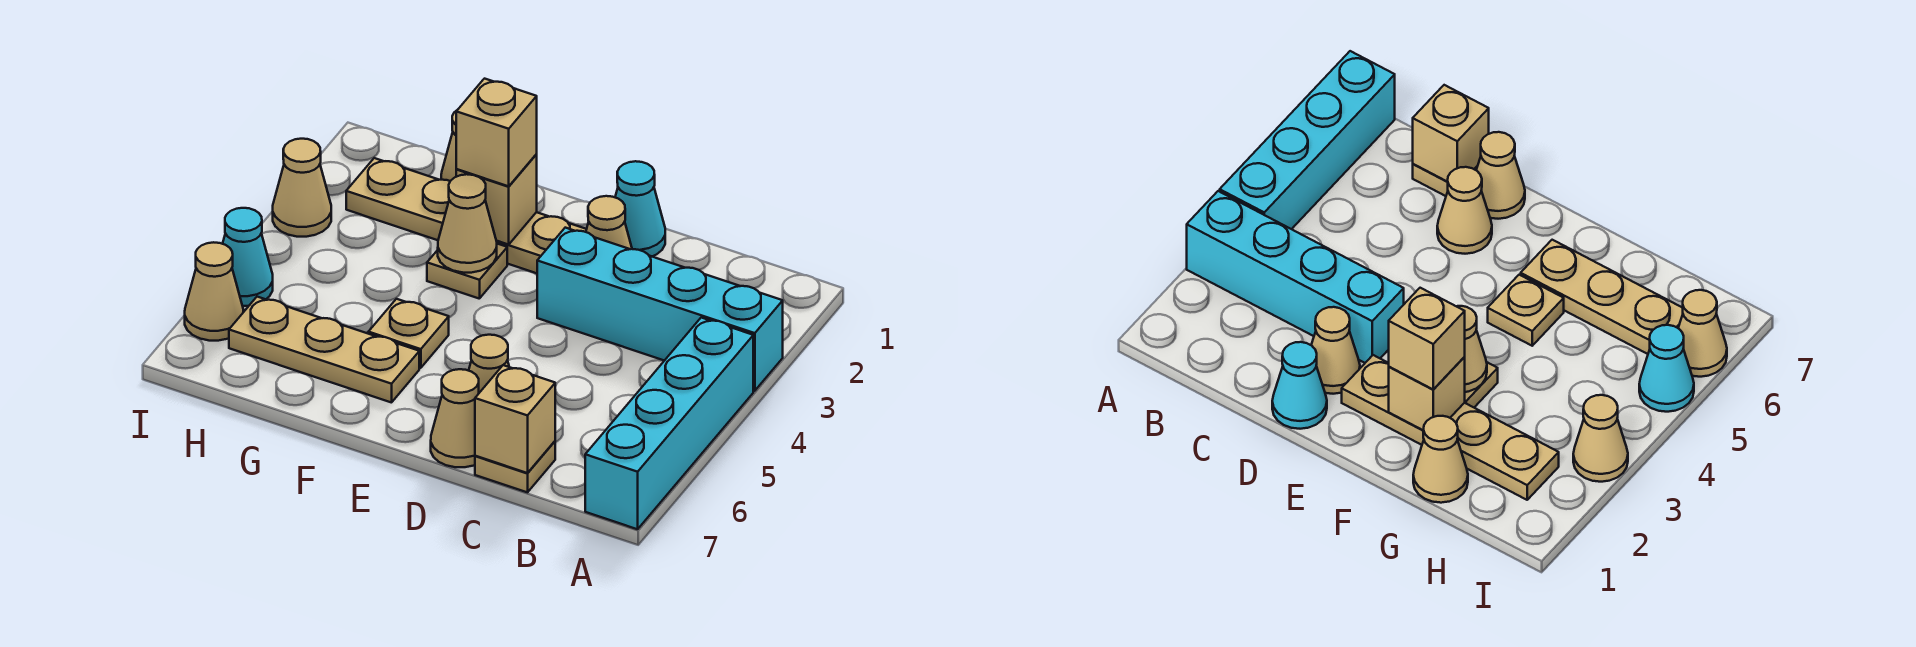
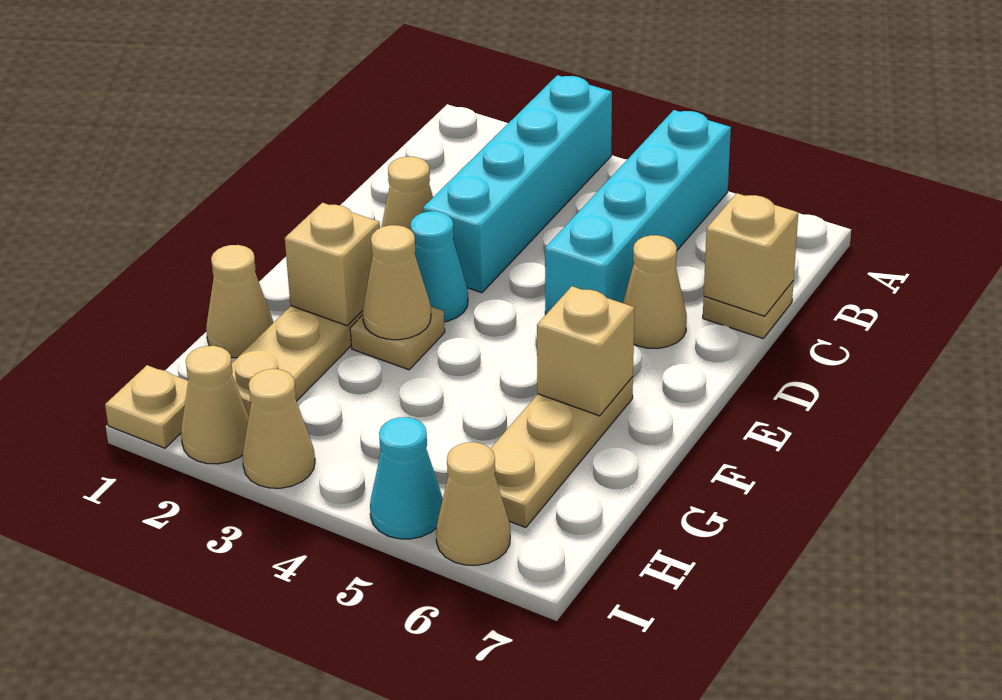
cyan 1x4 brick [585,318,753,529] -> cyan 1x4 brick turned to [545,110,731,315]
cyan 1x1 cone [615,161,665,256] -> cyan 1x1 cone moved to [410,211,468,322]
tan 1x1 cone [431,369,479,467] -> tan 1x1 cone moved to [181,346,249,464]
tan 1x1 brick [456,79,537,186] -> tan 1x1 brick moved to [537,286,634,416]
tan 1x1 plate [368,299,449,368] -> tan 1x1 plate moved to [105,365,188,448]

